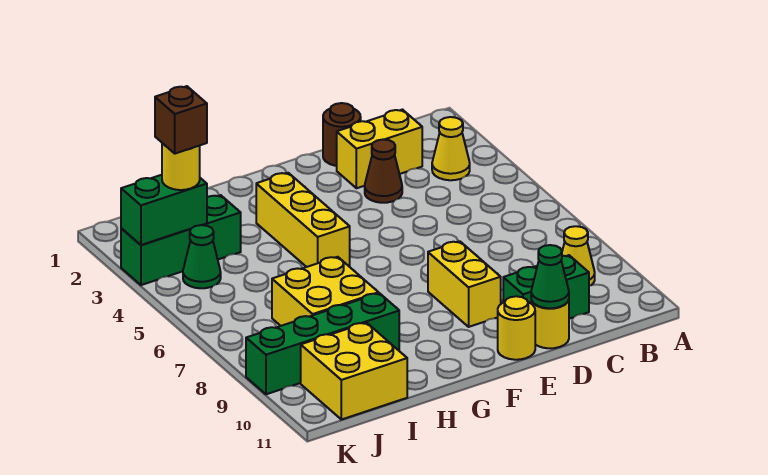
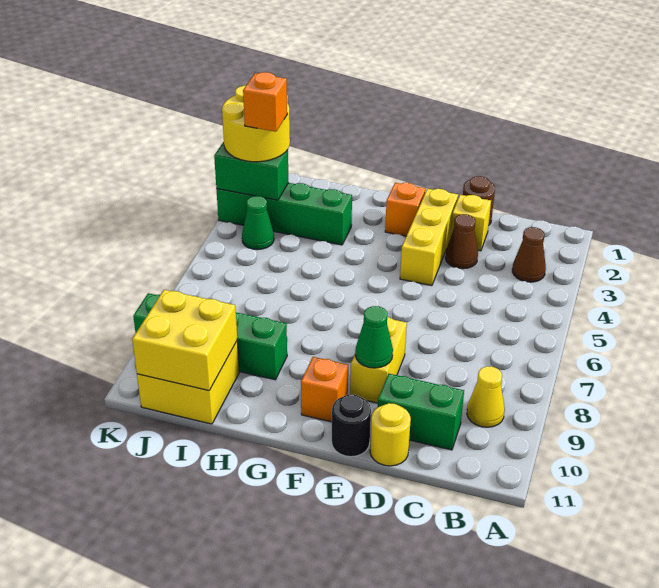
yellow 1x1 cone [432,117,470,180] -> brown 1x1 cone [512,227,546,282]
yellow 1x2 brick [337,110,422,188] -> yellow 1x1 brick [450,195,491,251]
green 1x1 cone [531,245,569,308] -> green 1x1 cone moved to [355,306,393,368]
yellow 1x1 round brick [498,296,535,360] -> black 1x1 round brick [332,394,371,457]
none -> orange 1x1 brick [385,183,426,236]
none -> orange 1x1 brick [301,357,348,422]
yellow 1x3 brick [256,173,350,267] -> yellow 1x3 brick moved to [400,189,458,286]
yellow 2x2 brick [272,257,379,326] -> yellow 2x2 brick moved to [132,290,237,391]
green 1x3 brick [121,195,241,285] -> green 1x4 brick [216,183,352,245]
yellow 1x1 round brick [162,143,200,190] -> yellow 2x2 round brick [222,86,290,162]
brown 1x1 brick [155,86,207,154] -> orange 1x1 brick [243,72,287,132]

